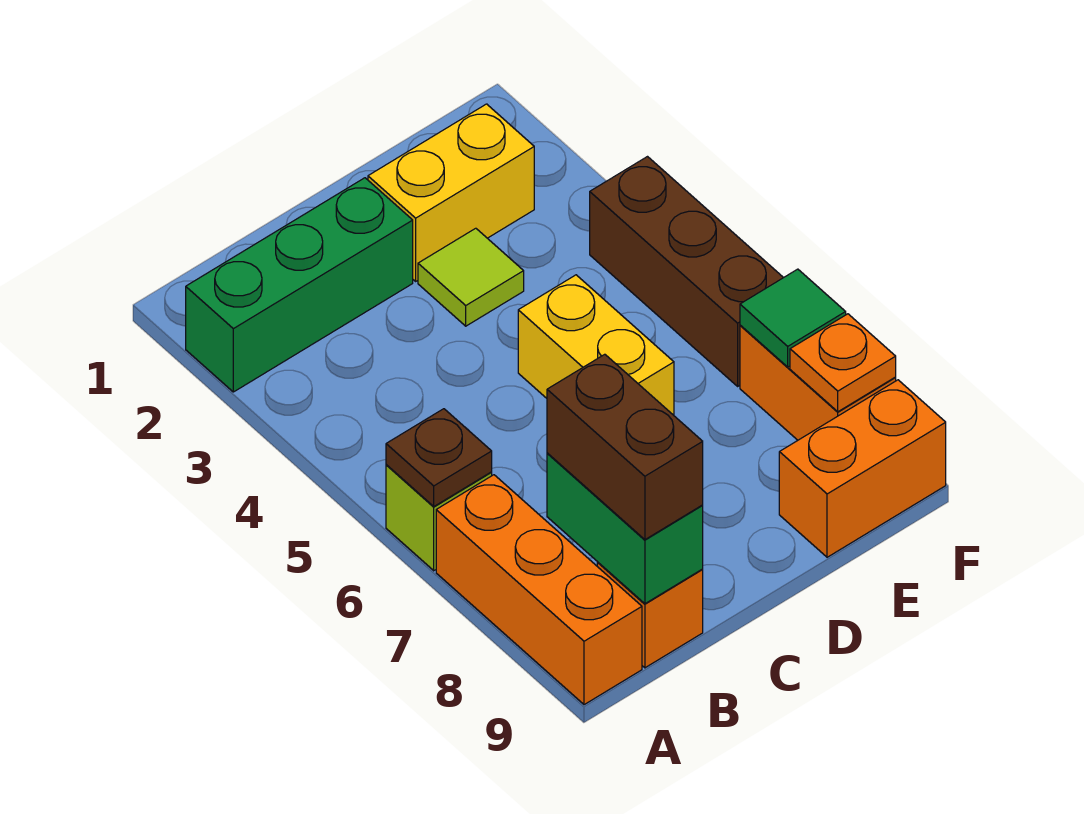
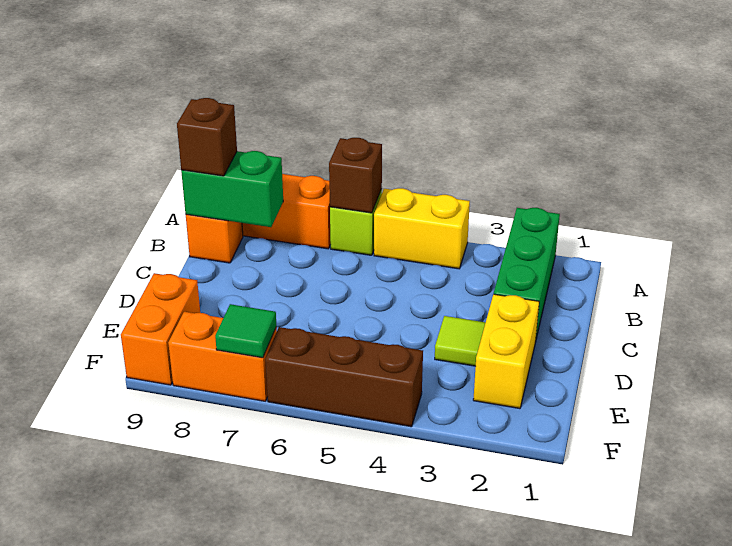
brown 1x1 plate [386,409,492,506] -> brown 1x1 brick [329,138,382,213]
brown 1x2 brick [547,354,703,540] -> brown 1x1 brick [177,98,237,176]
yellow 1x2 brick [518,275,674,415] -> yellow 1x2 brick moved to [374,188,470,269]
orange 1x1 plate [790,314,896,412] -> none

